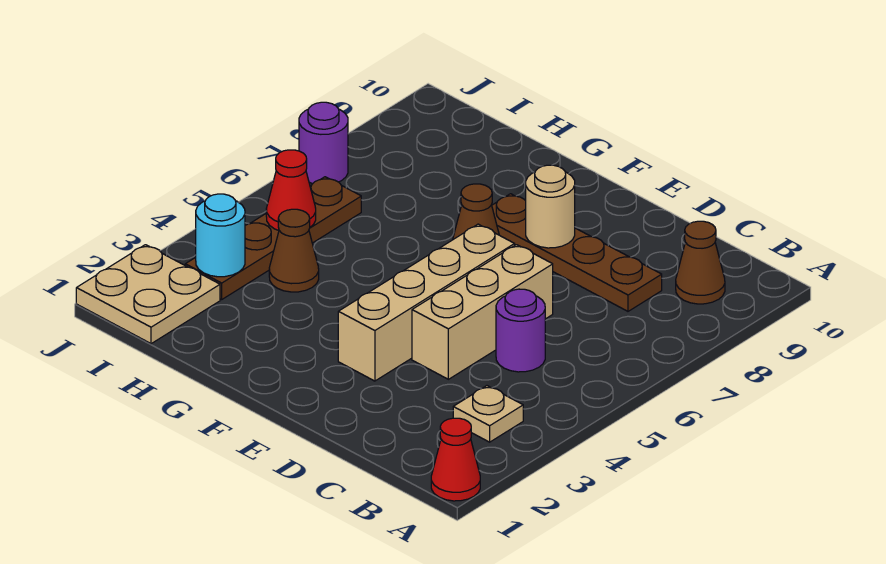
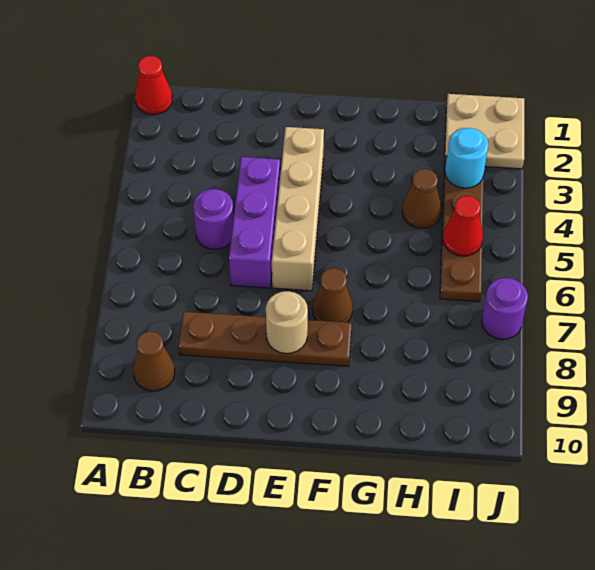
tan 1x1 plate [453,386,523,442] -> none
tan 1x3 brick [412,245,553,379] -> purple 1x3 brick [229,157,280,288]

